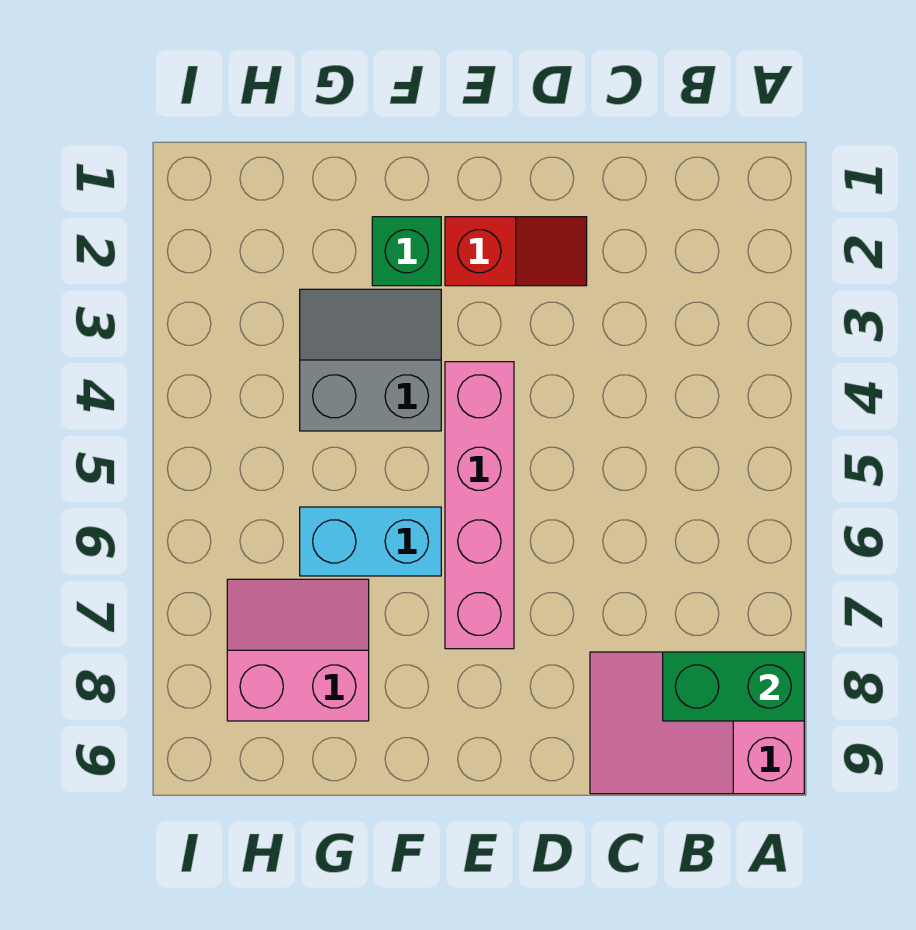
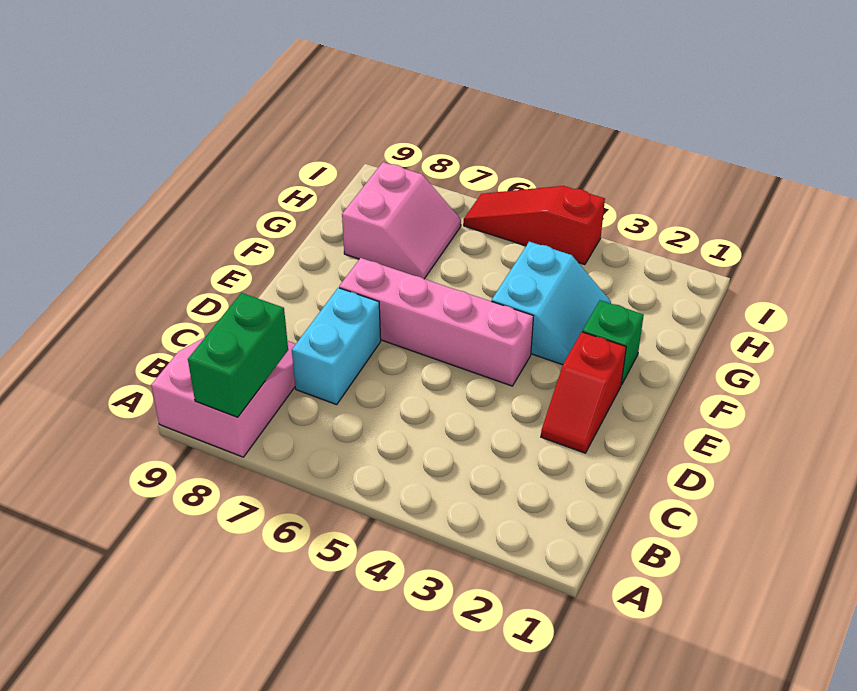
grey 2x2 slope [300,289,441,431] -> cyan 2x2 slope [492,242,611,365]
cyan 1x2 brick [300,507,441,576] -> cyan 1x2 brick moved to [292,288,381,405]
none -> red 1x3 slope [464,186,605,265]

